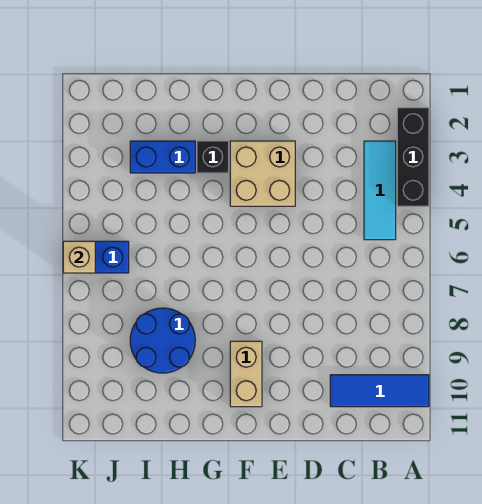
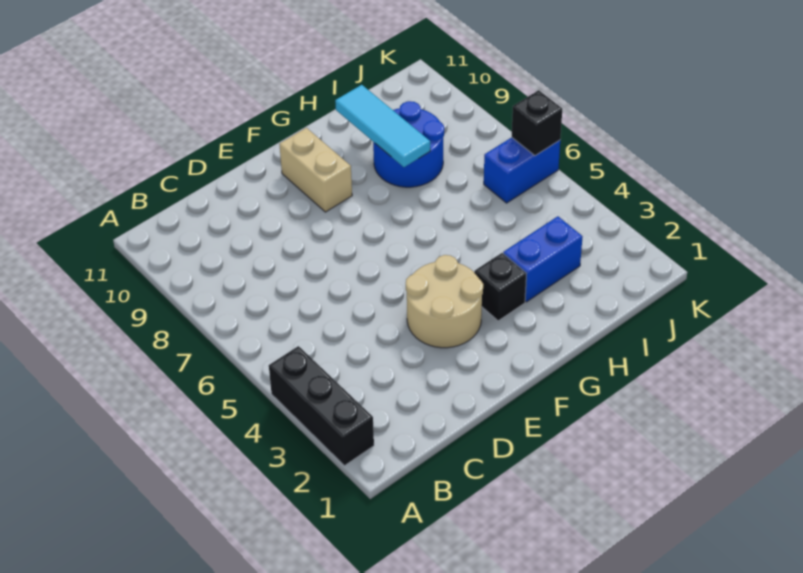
blue 1x3 tile [330,375,429,407] -> none
cyan 1x3 tile [364,141,396,240] -> cyan 1x3 tile moved to [335,85,430,167]
tan 2x2 brick [230,141,295,206] -> tan 2x2 round brick [406,255,483,348]
tan 1x1 brick [63,241,95,273] -> black 1x1 brick [512,90,562,156]

